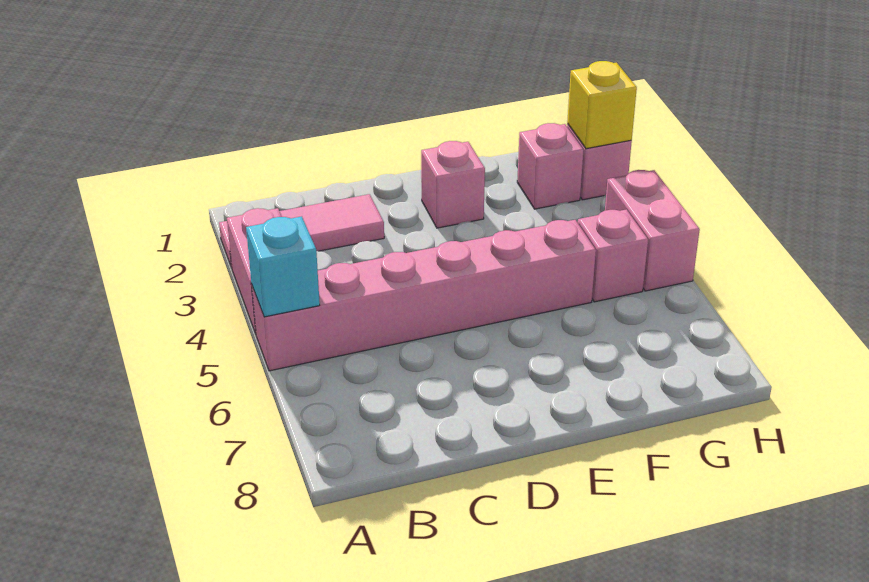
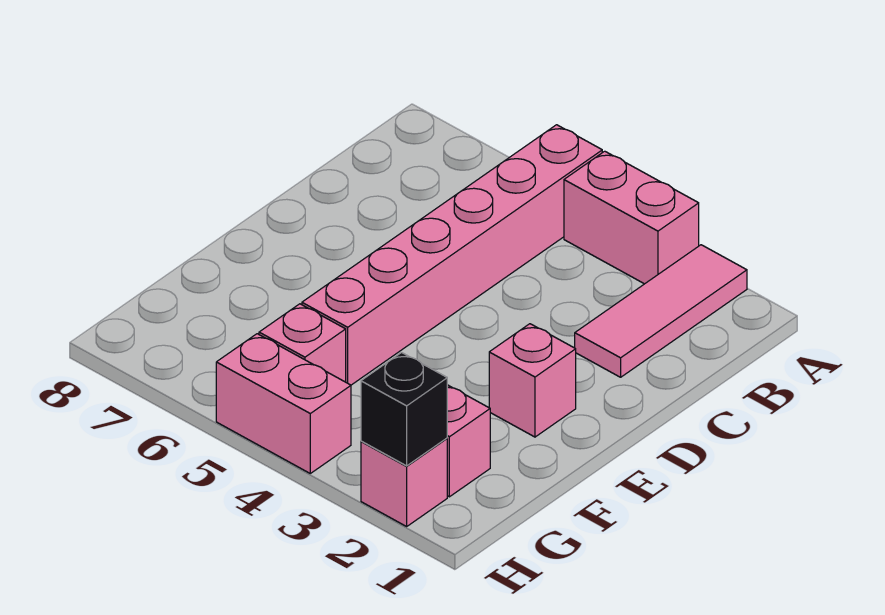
cyan 1x1 brick [246,216,320,317] -> none
yellow 1x1 brick [567,61,637,149] -> black 1x1 brick [361,353,447,466]

